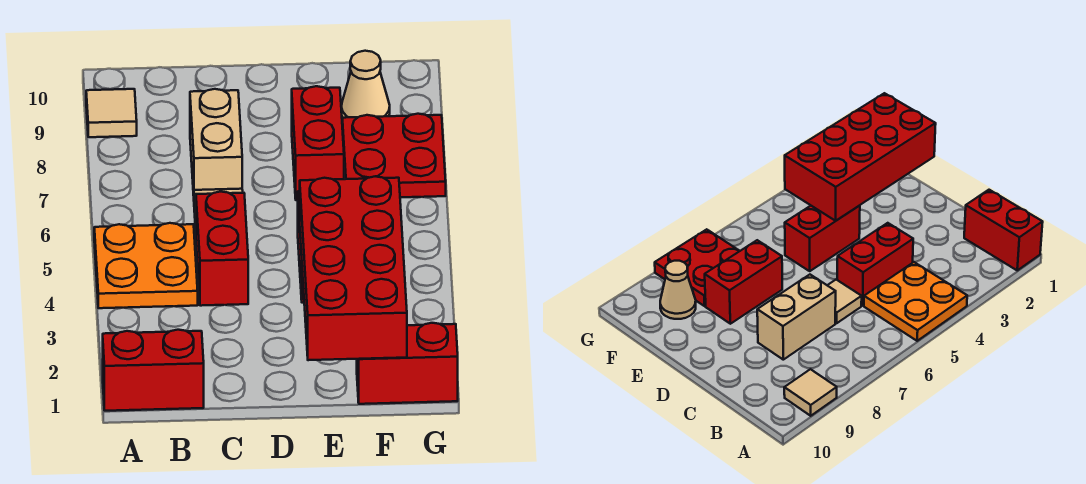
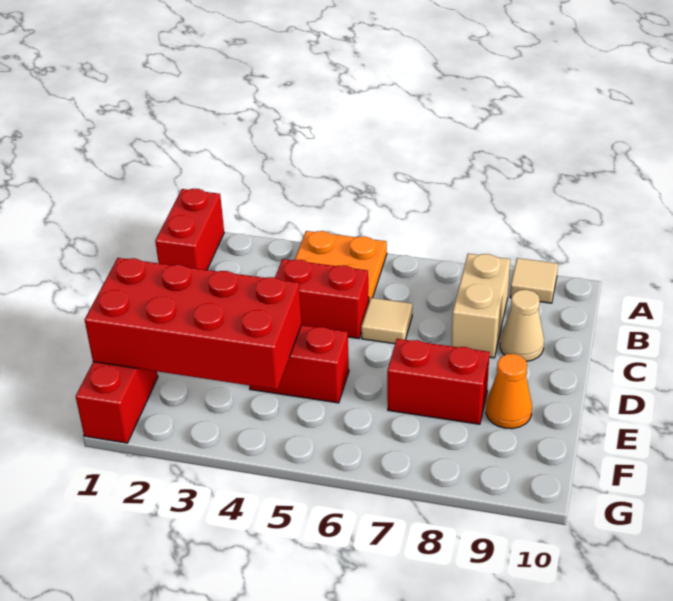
tan 1x2 brick [190,89,242,196] -> tan 1x2 brick turned to [451,254,510,358]
none -> orange 1x1 cone [486,354,532,429]
red 2x2 plate [342,114,446,197] -> none
tan 1x1 cone [341,51,390,118] -> tan 1x1 cone moved to [500,290,544,361]

